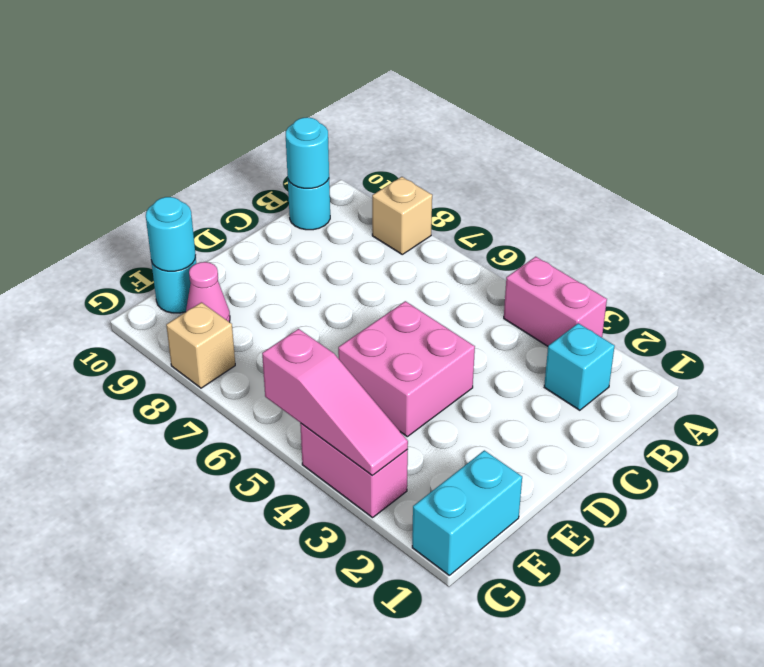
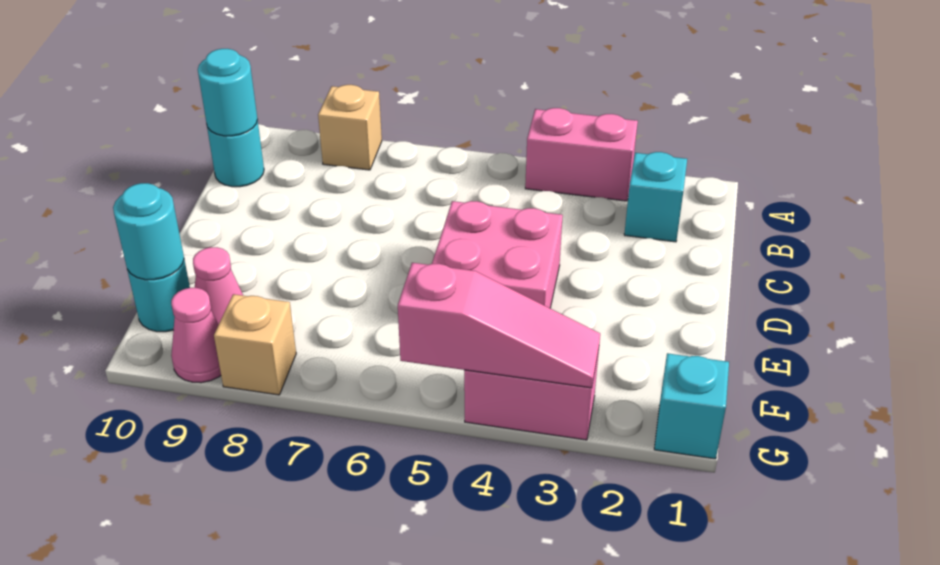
cyan 1x2 brick [412,450,522,575] -> cyan 1x1 brick [654,353,729,459]
none -> pink 1x1 cone [171,288,221,383]

